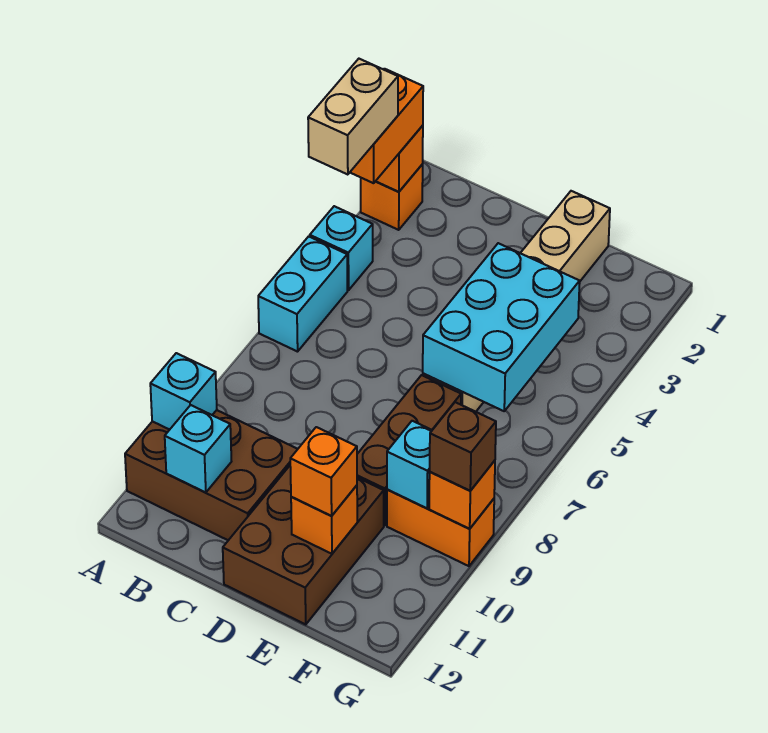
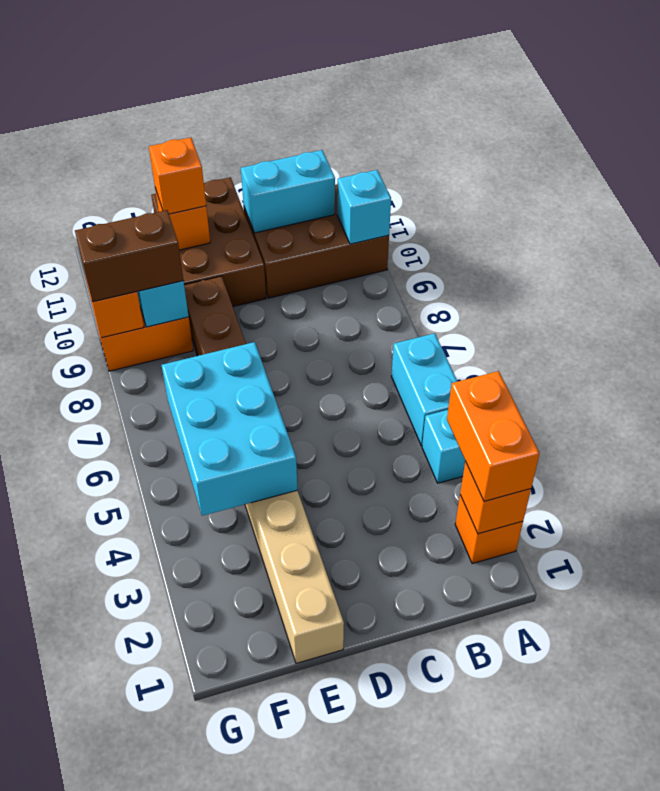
tan 1x2 brick [308,59,398,175] -> none
cyan 1x1 brick [165,405,231,493] -> cyan 1x2 brick [241,150,335,233]
brown 1x1 brick [430,402,496,491] -> brown 1x2 brick [75,210,183,302]

